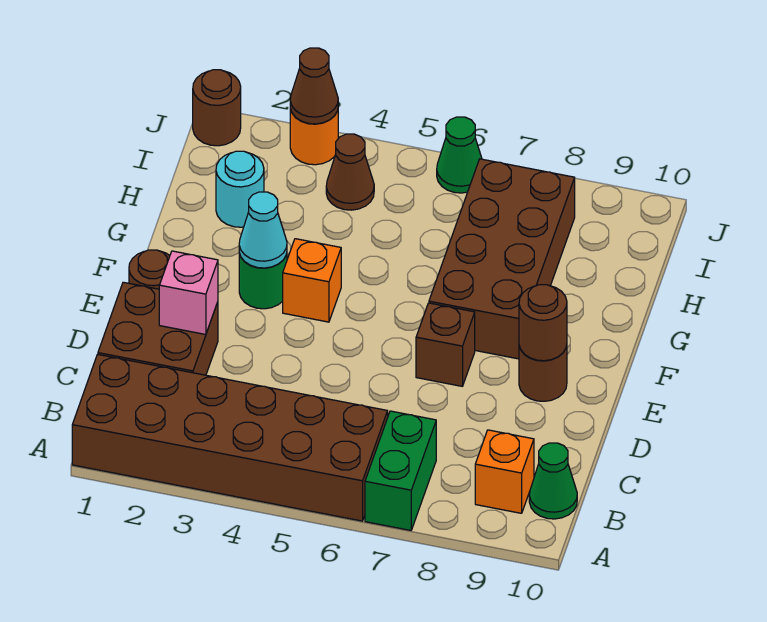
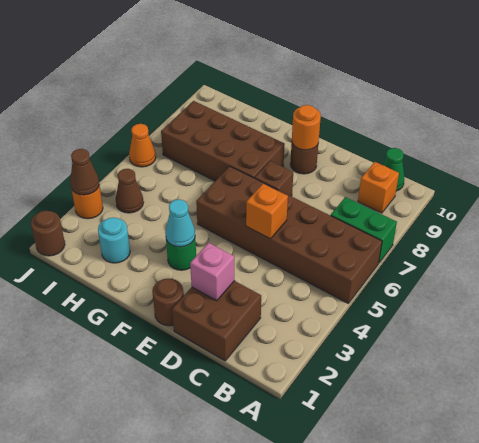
brown 2x6 brick [72,354,388,521] -> brown 2x6 brick turned to [196,166,382,303]
brown 1x1 round brick [519,285,567,361] -> orange 1x1 round brick [292,105,321,150]
orange 1x1 brick [283,239,341,322] -> orange 1x1 brick moved to [246,184,288,239]
green 1x1 cone [437,117,482,193] -> orange 1x1 cone [129,124,156,167]

